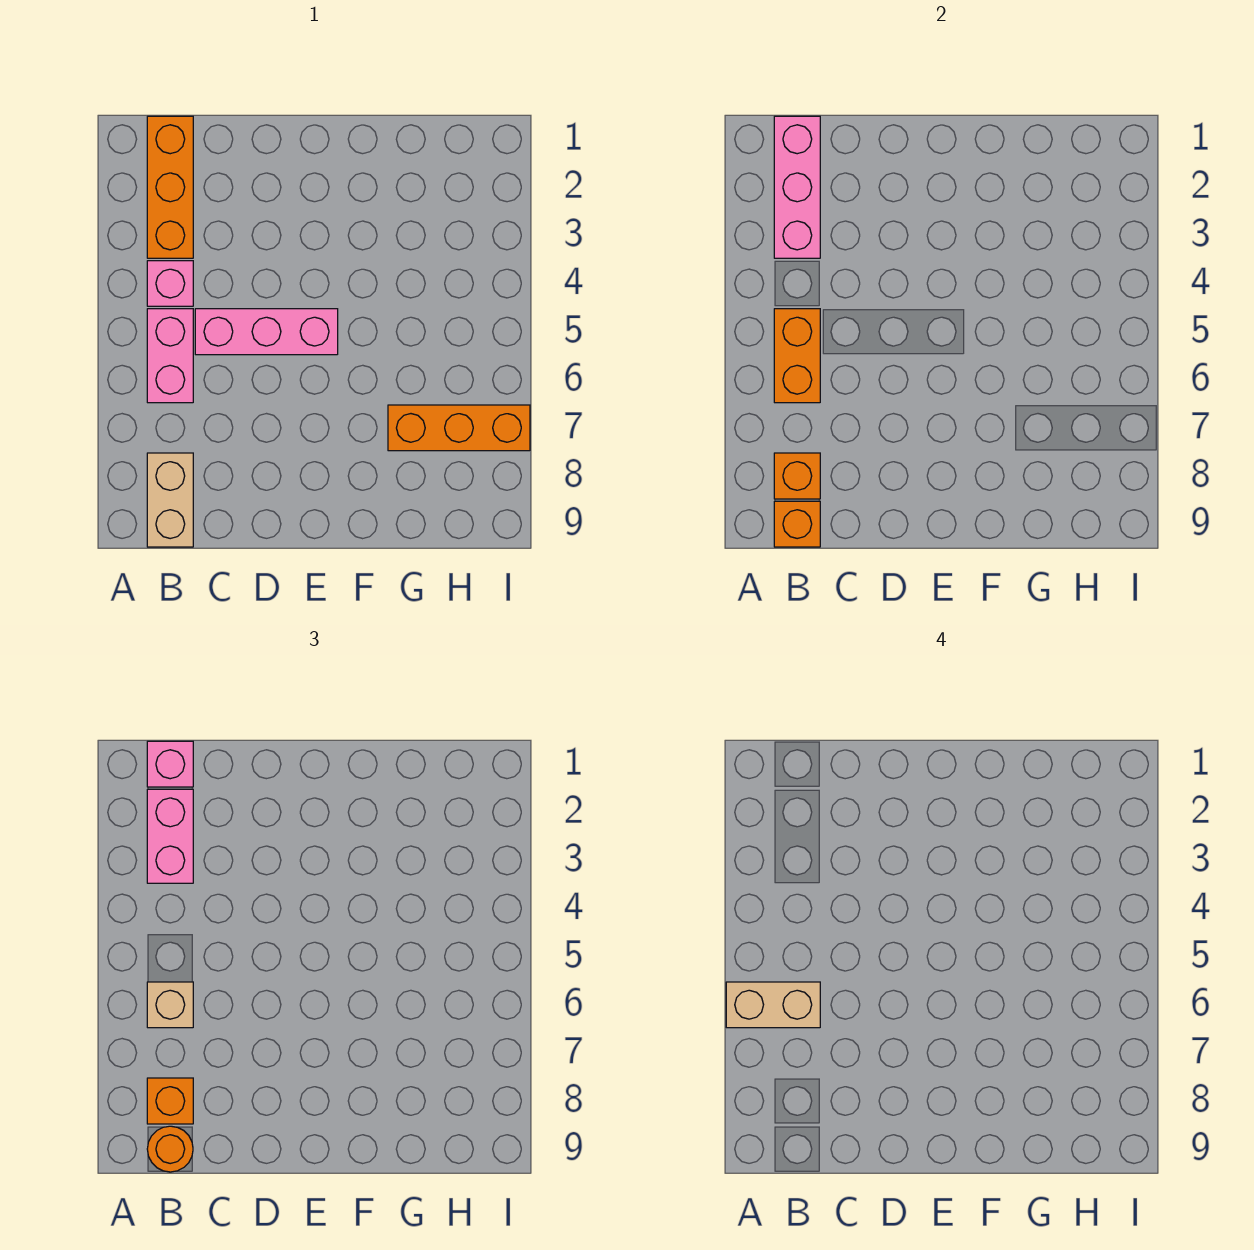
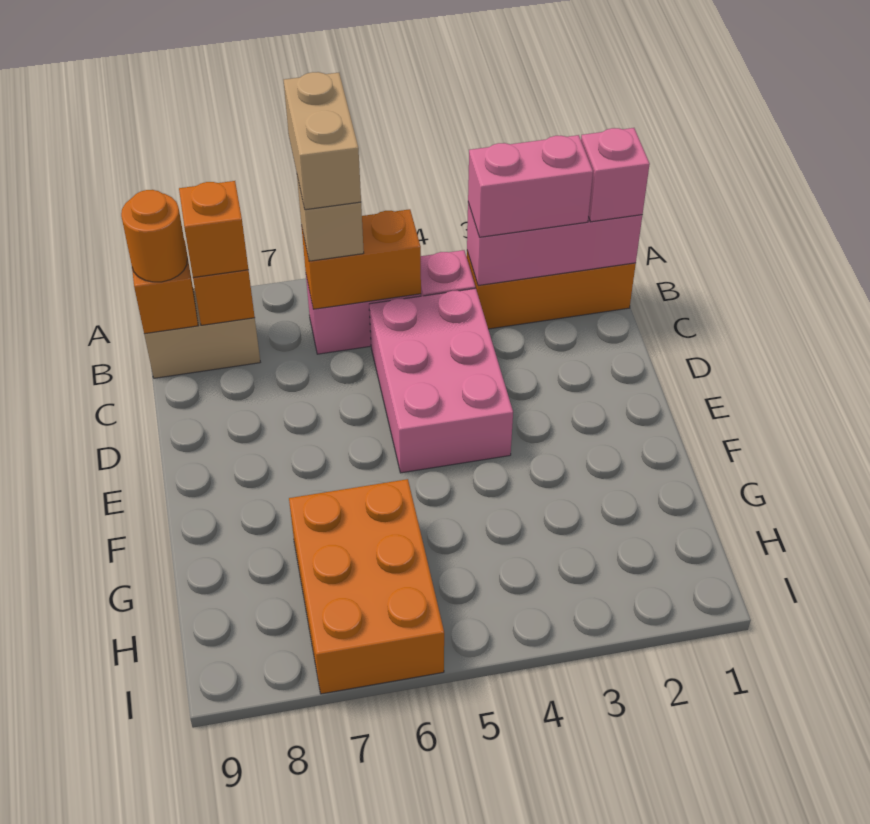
pink 1x3 brick [195,309,338,355] -> pink 2x3 brick [369,288,513,473]
orange 1x3 brick [388,405,530,451] -> orange 2x3 brick [289,479,444,694]

